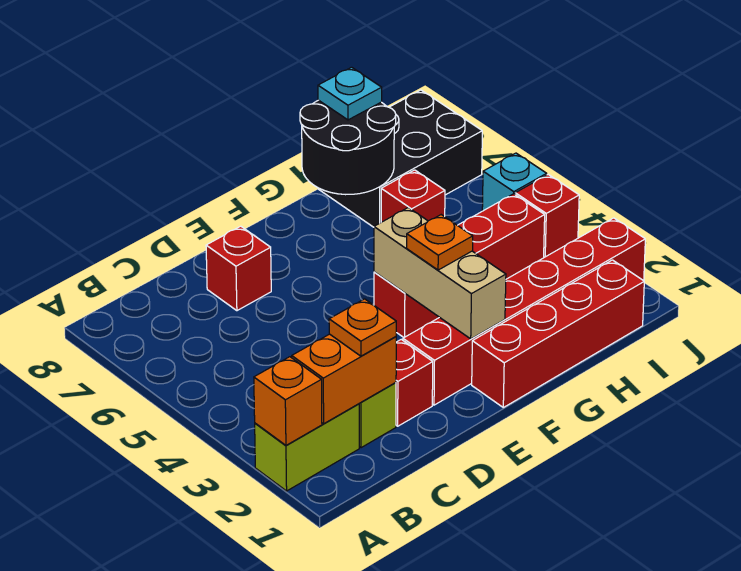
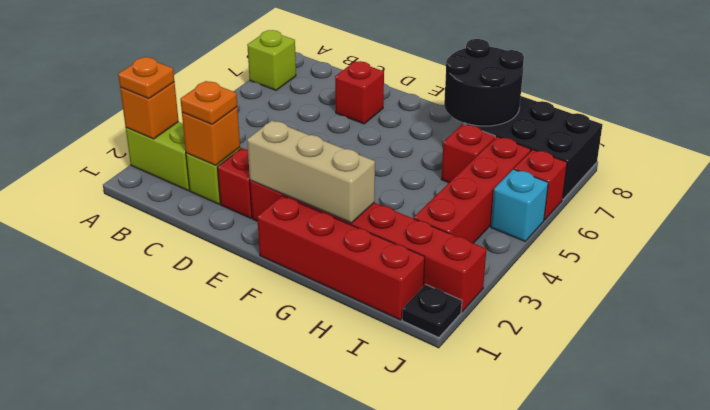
none -> lime 1x1 brick [247,30,296,90]
orange 1x2 brick [292,334,396,424] -> orange 1x1 brick [182,107,240,165]
tan 1x3 brick [374,208,506,339] -> tan 1x3 brick turned to [247,121,375,223]
orange 1x1 plate [407,215,473,270] -> orange 1x1 plate moved to [118,57,174,99]
red 1x4 brick [374,194,545,337] -> red 1x4 brick turned to [414,137,531,243]
cyan 1x1 plate [318,67,382,120] -> none
none -> black 1x1 plate [402,285,462,337]
red 1x1 brick [515,175,579,257] -> red 1x1 brick moved to [514,150,567,220]

